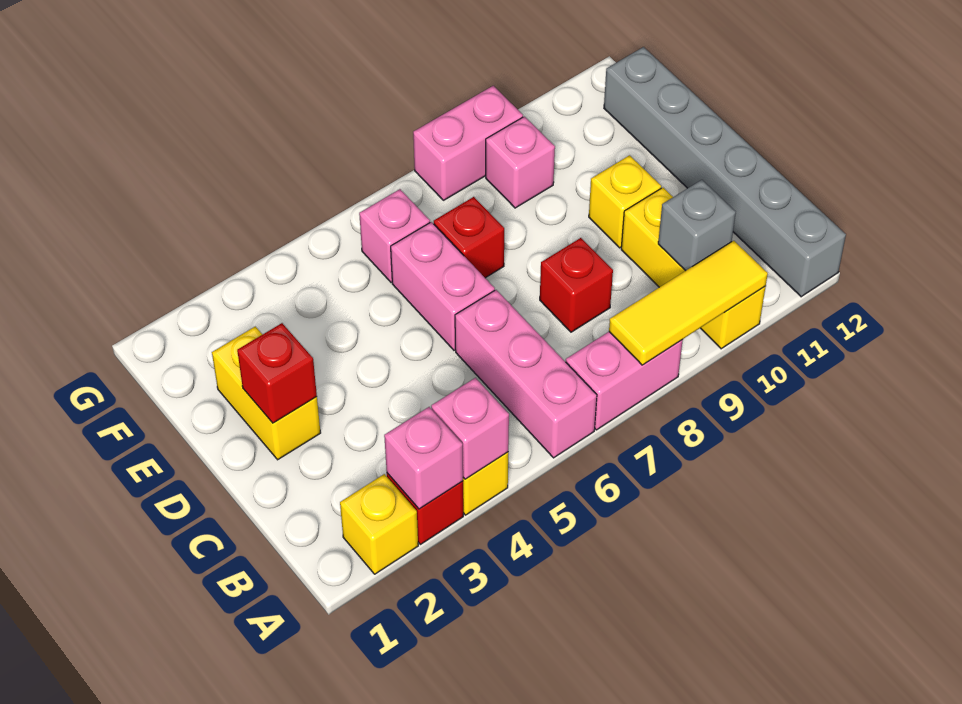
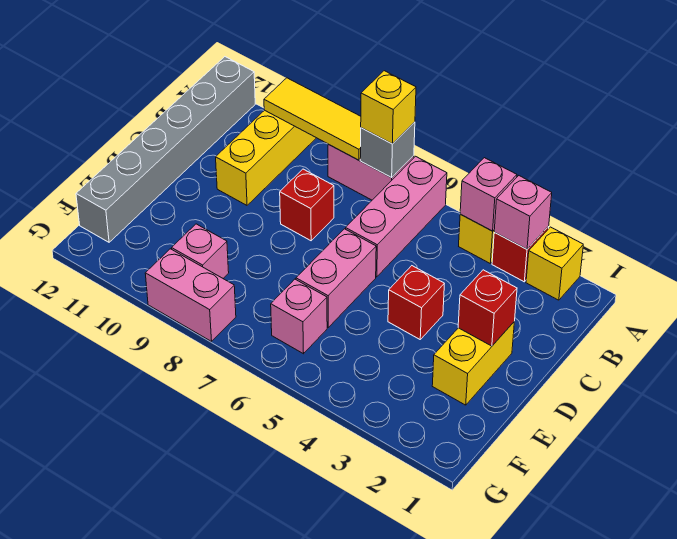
grey 1x1 brick [658,180,736,271] -> grey 1x1 brick moved to [360,122,415,178]
yellow 1x1 brick [589,155,661,248] -> yellow 1x1 brick moved to [361,71,416,144]
red 1x1 brick [434,197,504,278] -> red 1x1 brick moved to [388,266,444,339]

